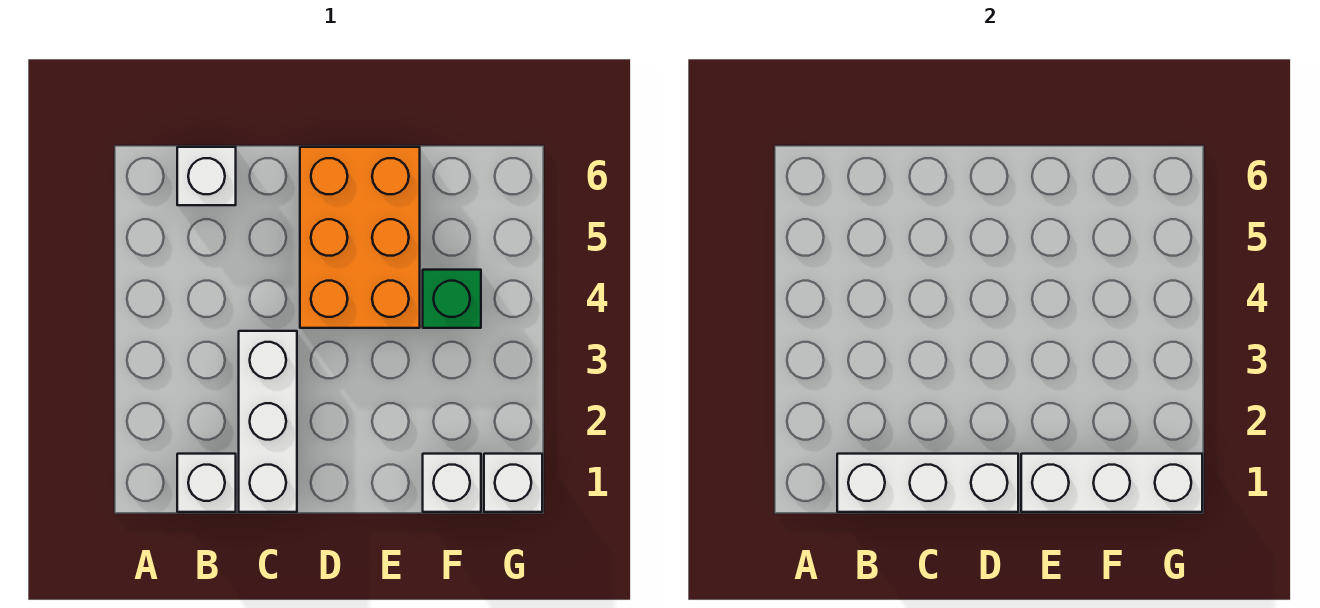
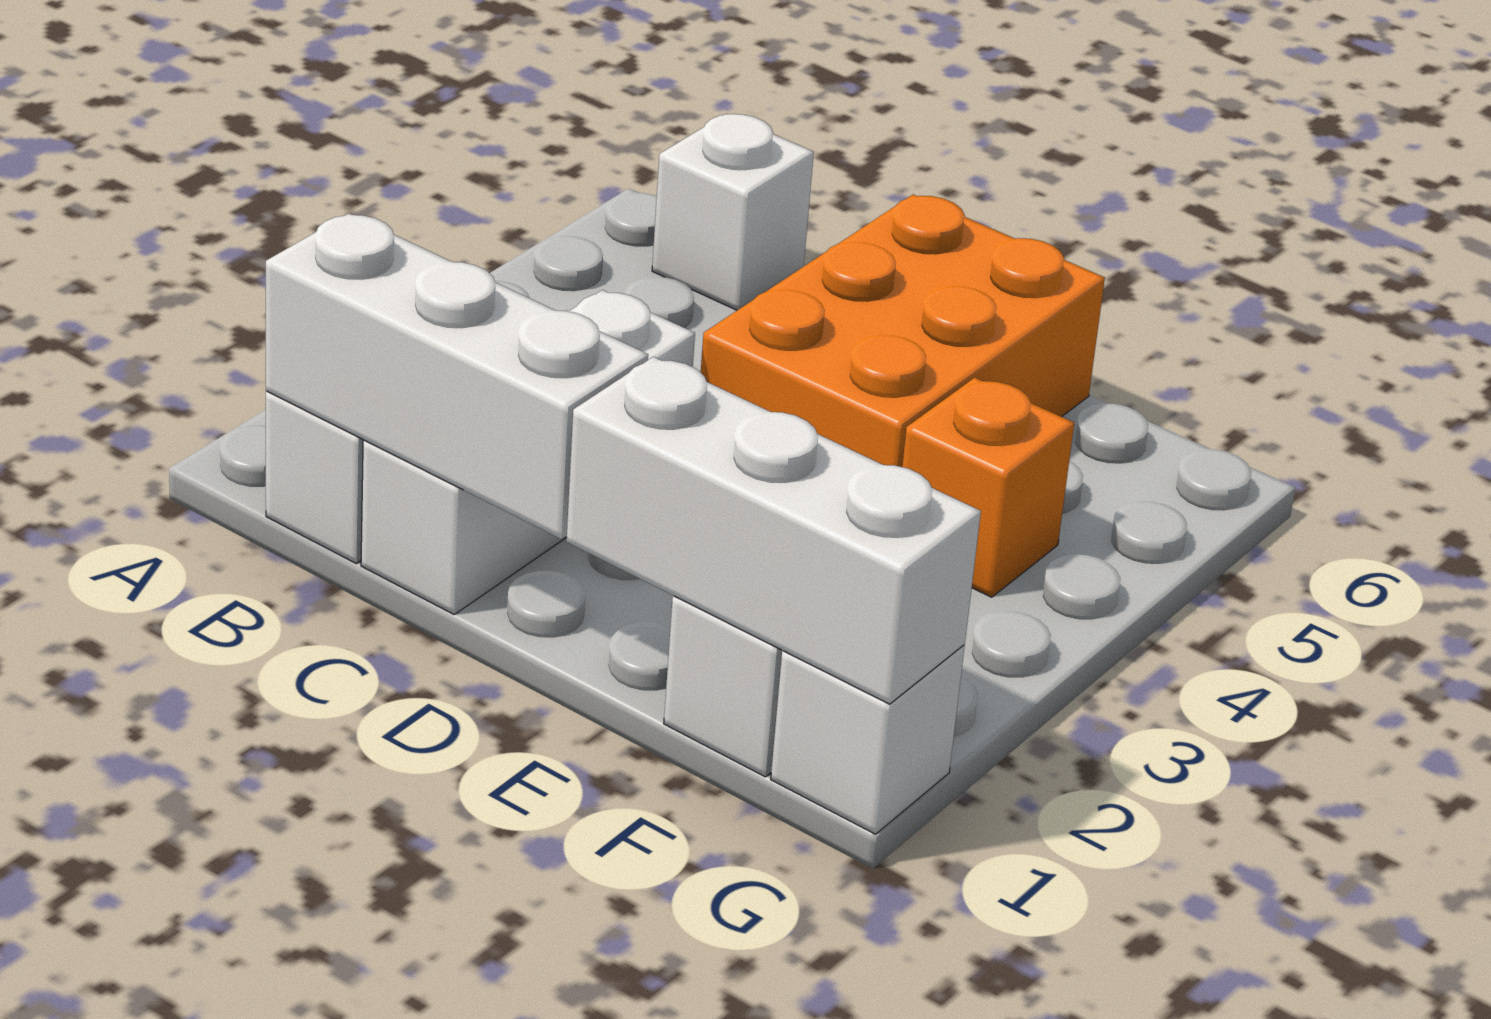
green 1x1 brick [423,270,481,328] -> orange 1x1 brick [902,378,1074,597]

